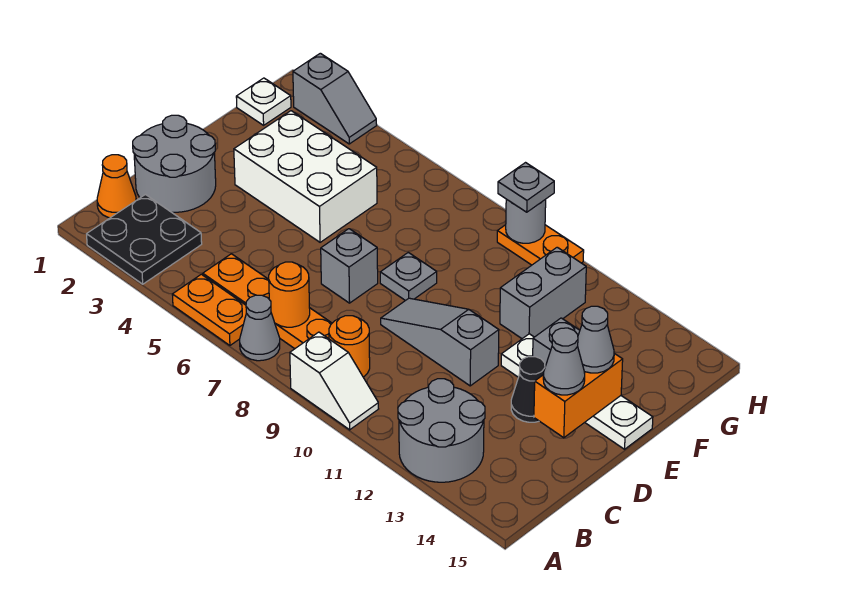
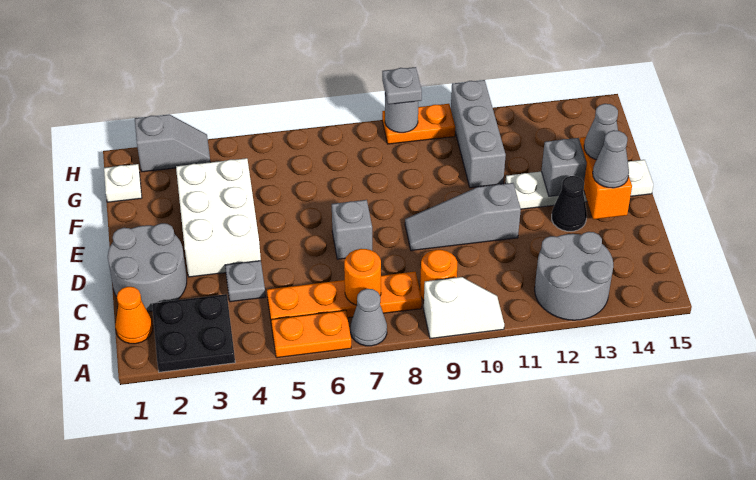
white 2x3 brick [234,111,377,242] -> white 2x3 brick turned to [176,158,261,277]
grey 1x1 plate [380,252,437,301] -> grey 1x1 plate moved to [225,261,265,302]
grey 1x2 brick [500,247,586,339] -> grey 1x3 brick [451,80,506,188]

